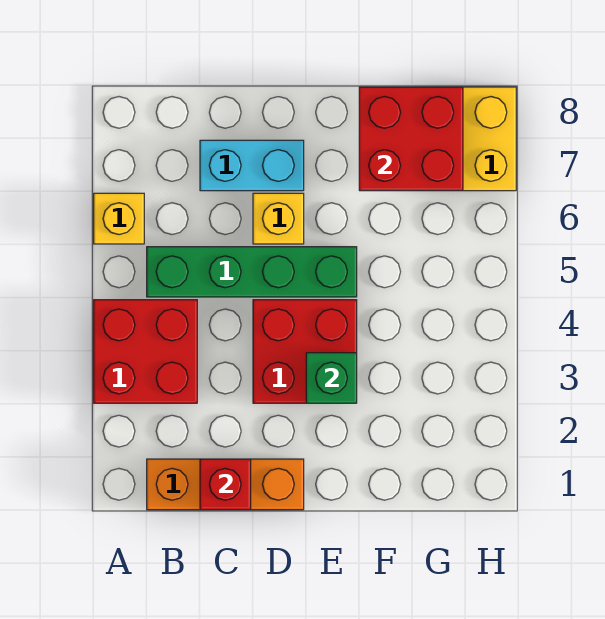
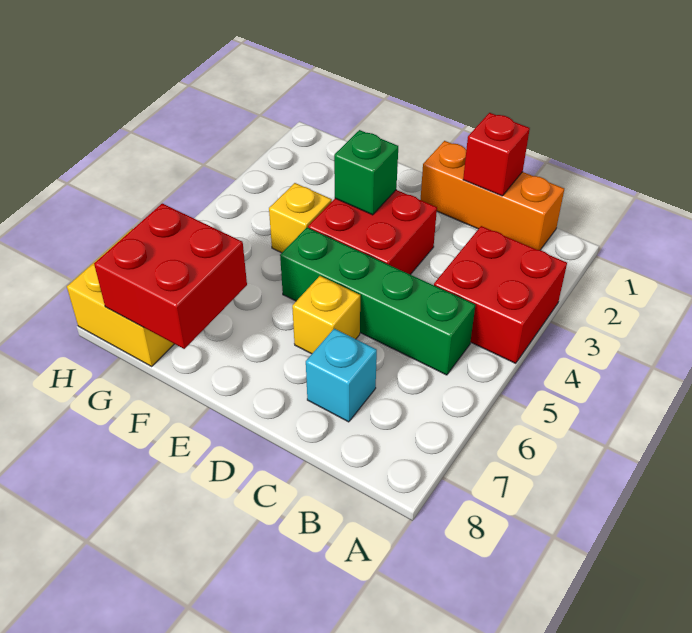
yellow 1x1 brick [94,193,144,244] -> yellow 1x1 brick moved to [269,183,332,253]
cyan 1x2 brick [200,140,304,191] -> cyan 1x1 brick [306,329,377,422]

